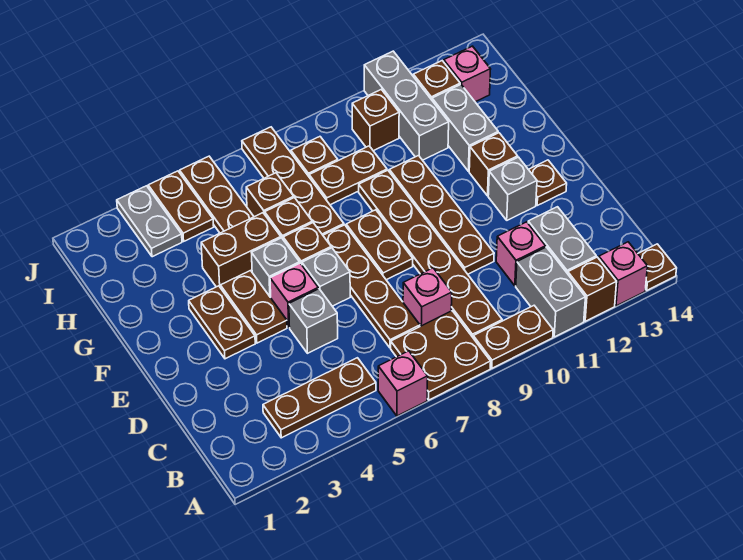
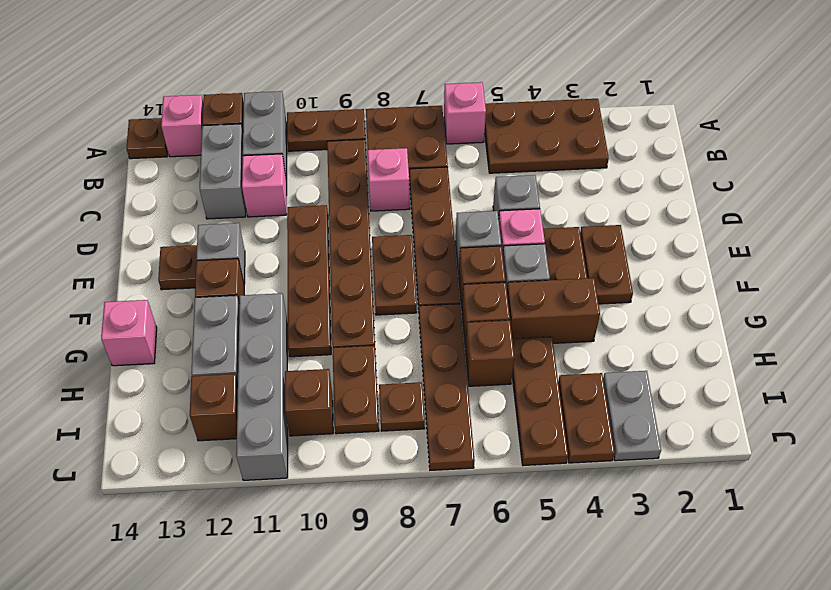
brown 1x3 plate [263,358,376,438] -> brown 2x3 plate [485,99,609,173]
brown 1x2 plate [309,146,387,205] -> brown 1x2 plate turned to [333,346,379,434]
grey 1x3 brick [364,51,449,160] -> grey 1x4 brick [236,293,288,480]
pink 1x1 brick [444,46,491,102] -> pink 1x1 brick moved to [101,300,157,366]

